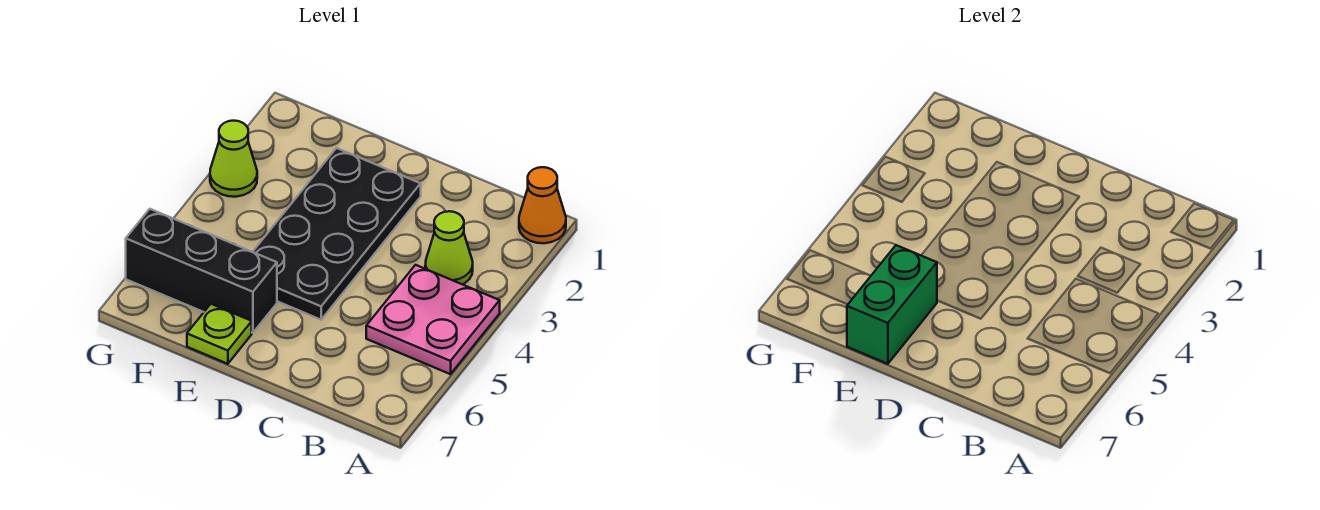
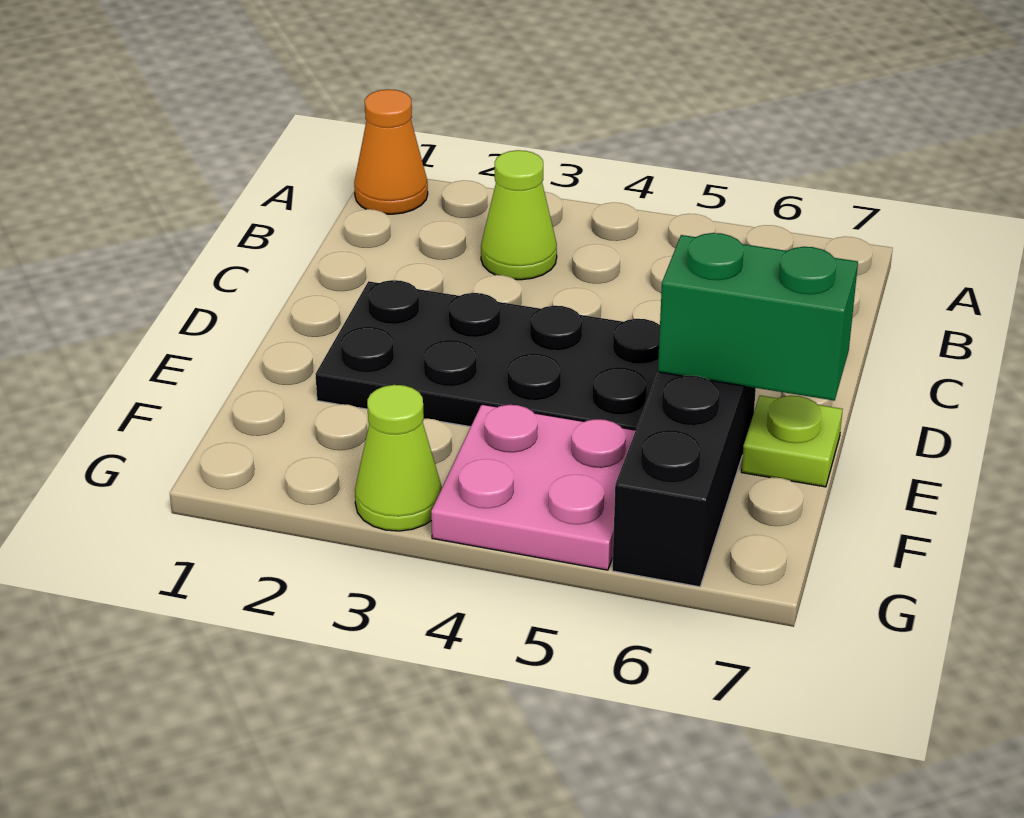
pink 2x2 plate [366,265,500,374] -> pink 2x2 plate moved to [431,404,636,570]

